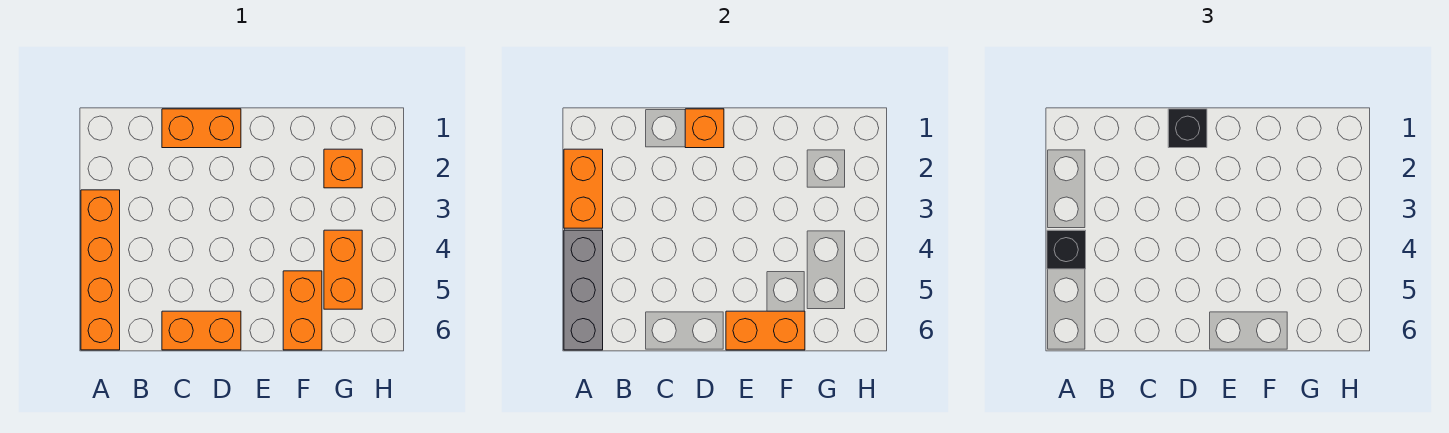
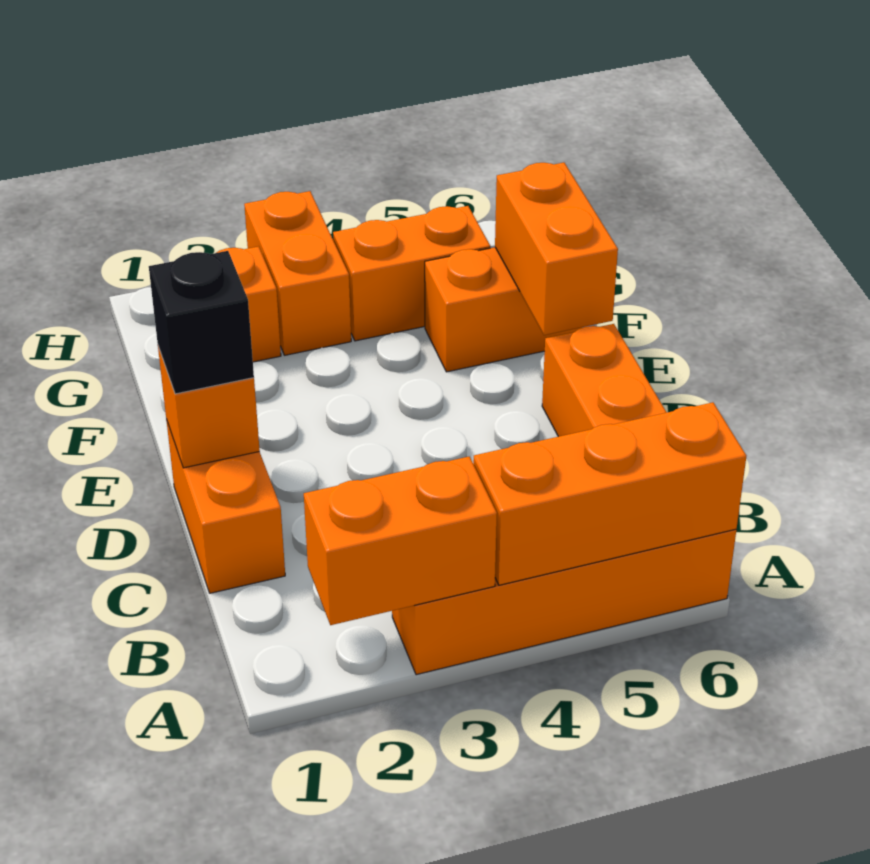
grey 1x3 brick [564,230,603,350] -> orange 1x3 brick [473,402,746,585]
black 1x1 brick [1047,230,1086,269] -> none
none -> orange 1x2 brick [244,191,351,355]

